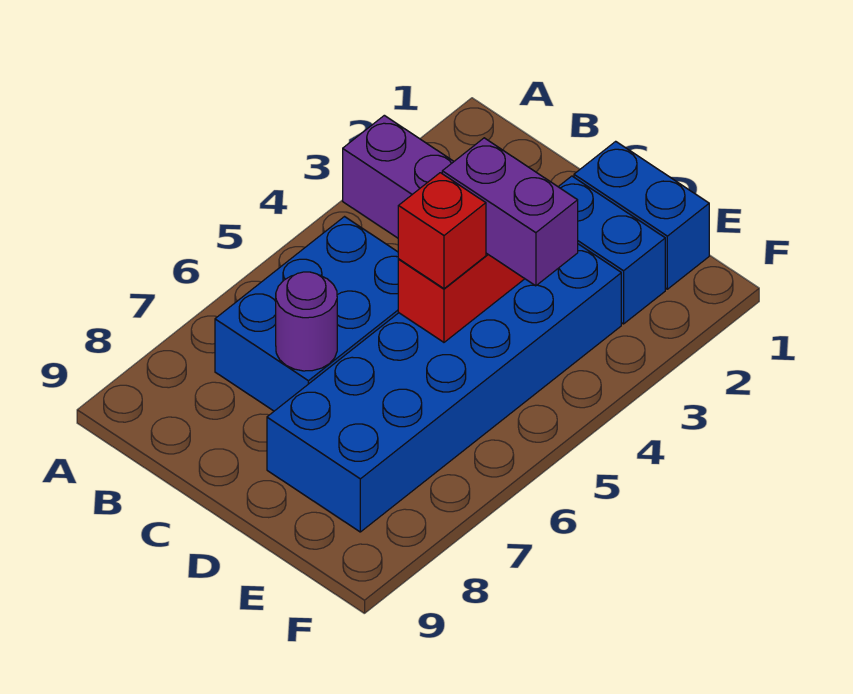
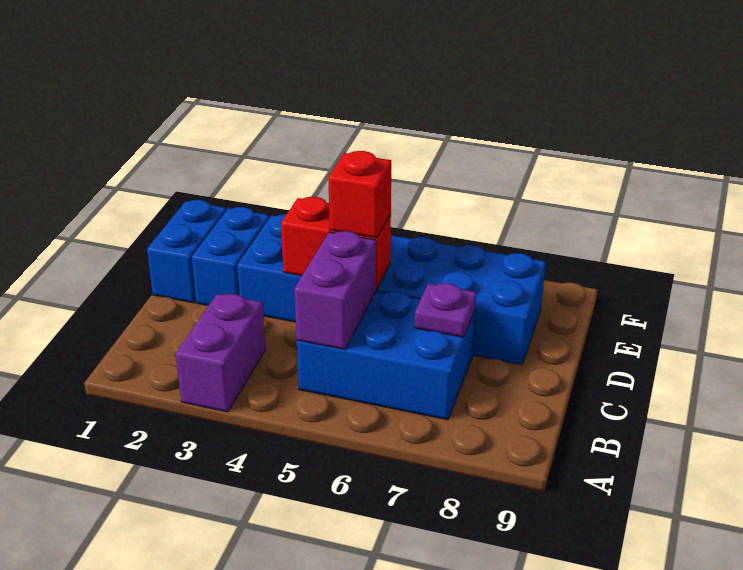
purple 1x1 round brick [276,272,337,371] -> purple 1x1 plate [415,283,476,337]
purple 1x2 brick [442,138,578,286] -> purple 1x2 brick moved to [294,231,376,349]

